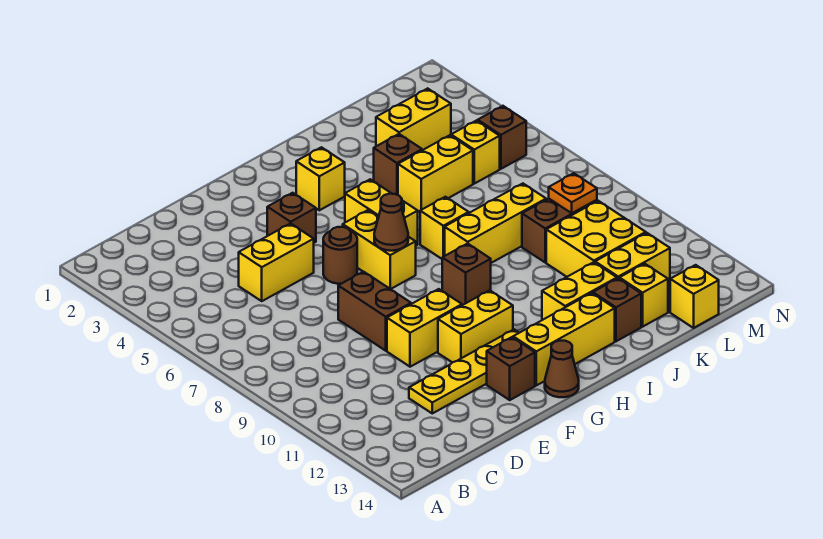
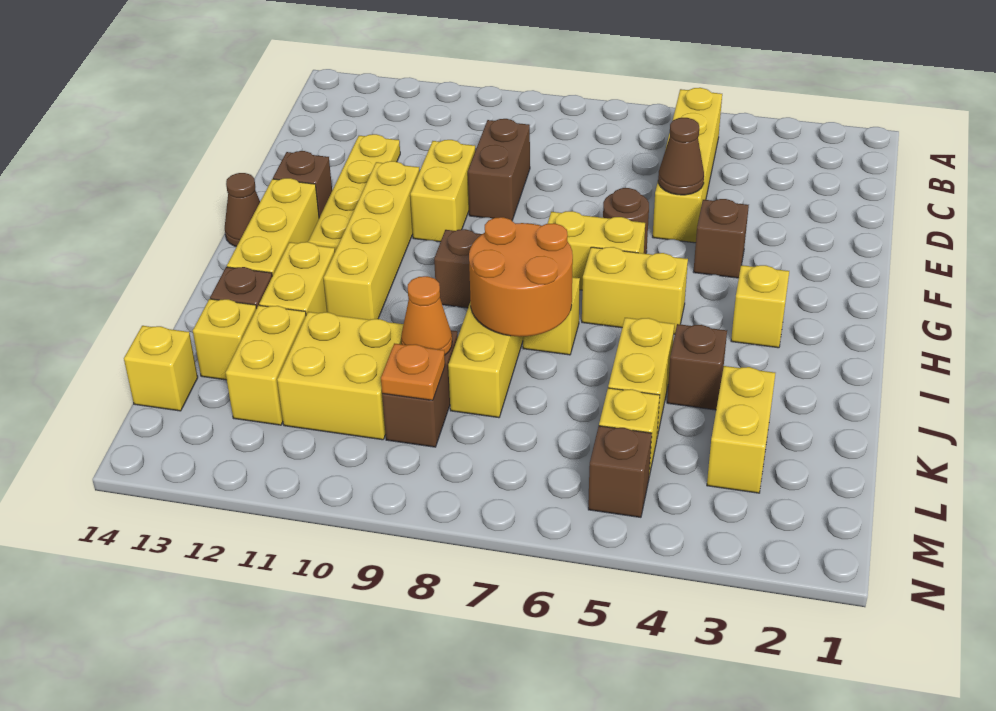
yellow 1x2 brick [239,223,314,301] -> yellow 1x4 brick [653,88,722,243]
brown 1x2 brick [338,272,411,351] -> brown 1x2 brick turned to [468,119,530,220]
yellow 1x2 brick [438,290,513,362] -> yellow 1x4 brick [324,161,419,320]
brown 1x1 cone [374,194,408,251] -> brown 1x1 cone moved to [658,118,704,195]
none -> orange 2x2 round brick [469,217,573,337]
none -> orange 1x1 cone [401,276,452,355]

